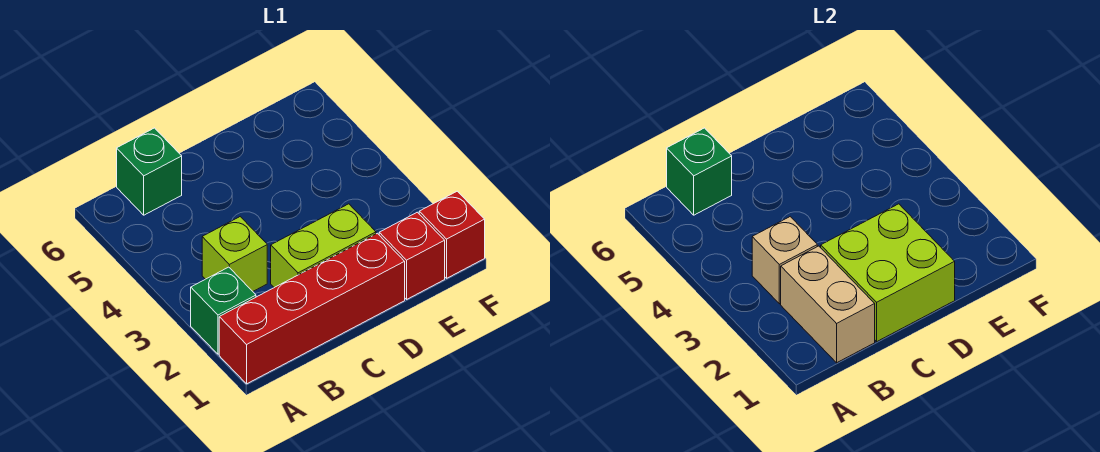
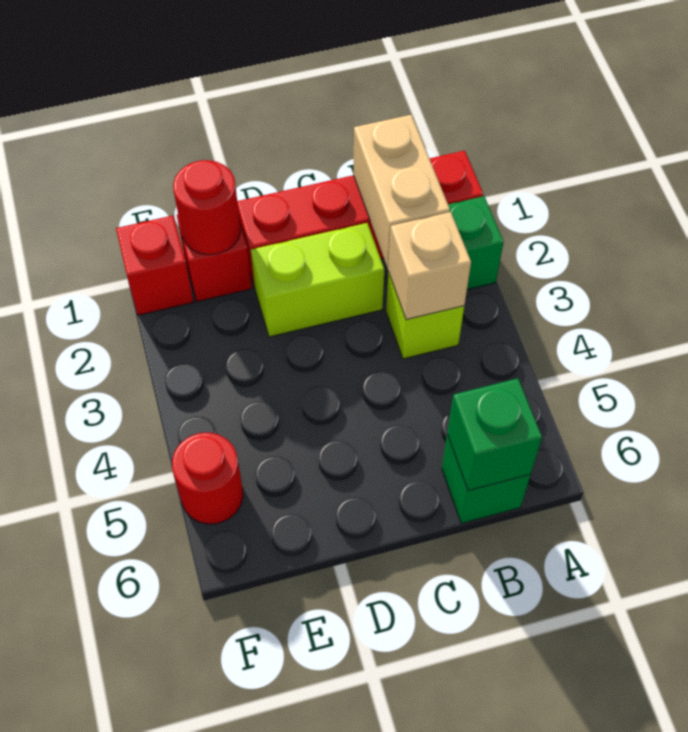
lime 2x2 brick [821,204,955,342] -> none
none -> red 1x1 round brick [173,160,241,255]
none -> red 1x1 round brick [172,432,243,524]

